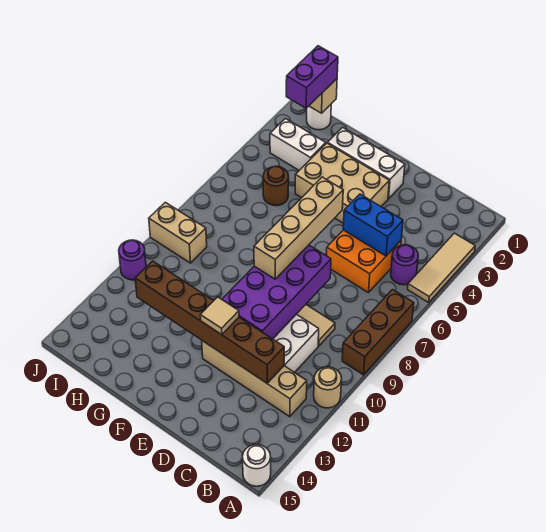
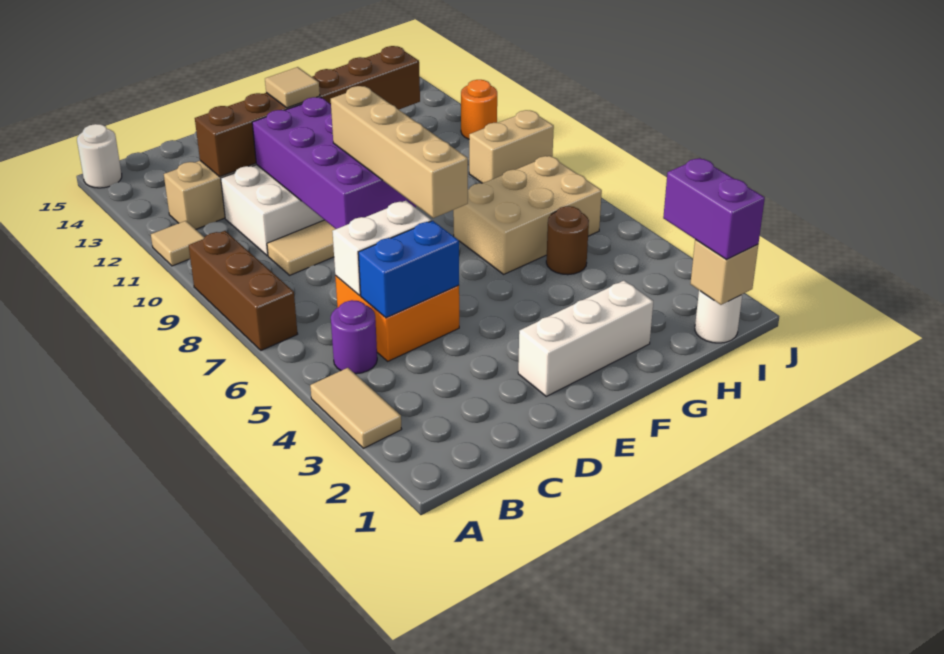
tan 1x3 tile [408,233,475,303] -> tan 1x2 tile [310,368,402,448]
tan 1x1 round brick [314,367,342,408] -> tan 1x1 tile [151,221,205,266]
tan 2x3 brick [295,143,389,224] -> tan 2x3 brick moved to [453,156,602,274]
white 1x2 brick [270,119,326,170] -> white 1x2 brick moved to [332,201,431,296]
purple 1x1 round brick [119,240,146,280] -> orange 1x1 round brick [461,80,497,139]

